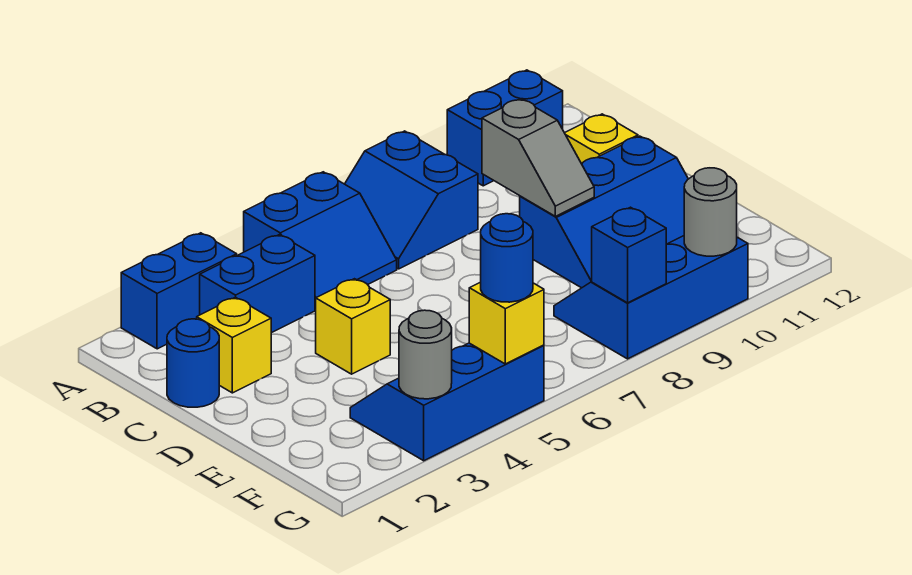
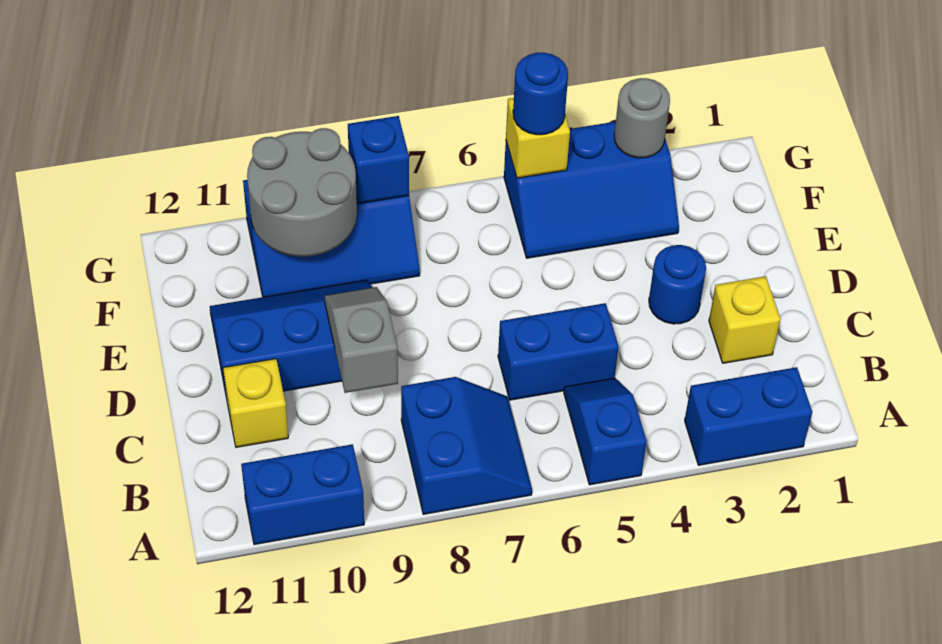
blue 2x2 slope [244,172,397,309] -> blue 1x2 slope [564,378,647,485]
blue 1x2 brick [200,235,315,333] -> blue 1x2 brick moved to [498,303,619,400]
blue 1x1 round brick [167,319,219,407] -> blue 1x1 round brick moved to [649,245,706,324]
yellow 1x1 brick [316,279,390,374] -> none
grey 1x1 round brick [684,168,737,256] -> grey 2x2 round brick [247,128,357,257]

